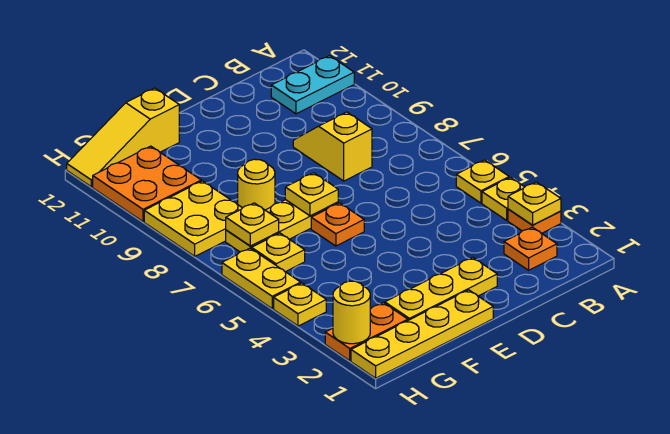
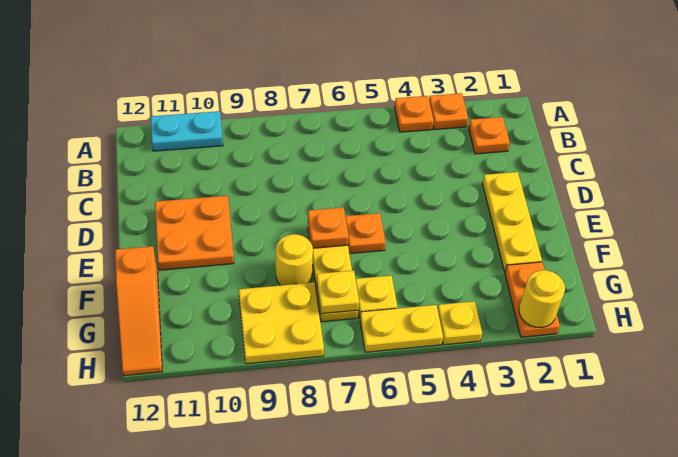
yellow 1x1 plate [508,182,561,225] -> none
yellow 1x1 plate [482,178,524,220] -> orange 1x1 plate [395,96,434,132]
yellow 1x1 plate [456,160,509,203] -> none
cyan 1x2 plate [271,56,354,114] -> cyan 1x2 plate turned to [151,111,223,151]
yellow 1x2 slope [293,112,372,181] -> none
yellow 1x4 plate [351,290,493,378] -> none
yellow 1x1 plate [285,173,338,216] -> orange 1x1 plate [308,207,349,248]
yellow 1x3 slope [67,88,179,187] -> orange 1x3 slope [115,246,162,375]
orange 2x2 plate [93,146,201,222] -> orange 2x2 plate moved to [155,196,234,270]

